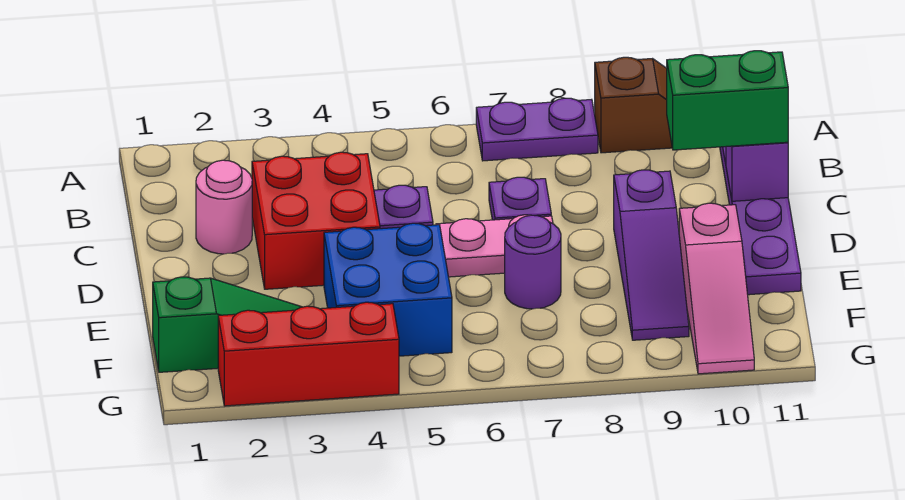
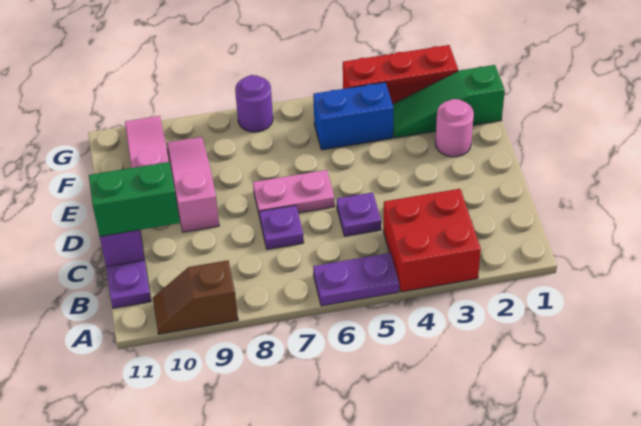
purple 1x2 plate [476,98,598,161] -> purple 1x2 plate moved to [313,253,399,306]
pink 1x1 round brick [196,160,252,254] -> pink 1x1 round brick moved to [435,99,474,157]
red 2x2 brick [252,152,380,289] -> red 2x2 brick moved to [383,189,481,292]
purple 1x3 slope [614,170,689,340] -> pink 1x3 slope [167,137,219,232]
blue 2x2 brick [324,223,452,356] -> blue 1x2 brick [313,82,394,150]
purple 1x1 round brick [505,215,561,309] -> purple 1x1 round brick moved to [235,75,273,132]

